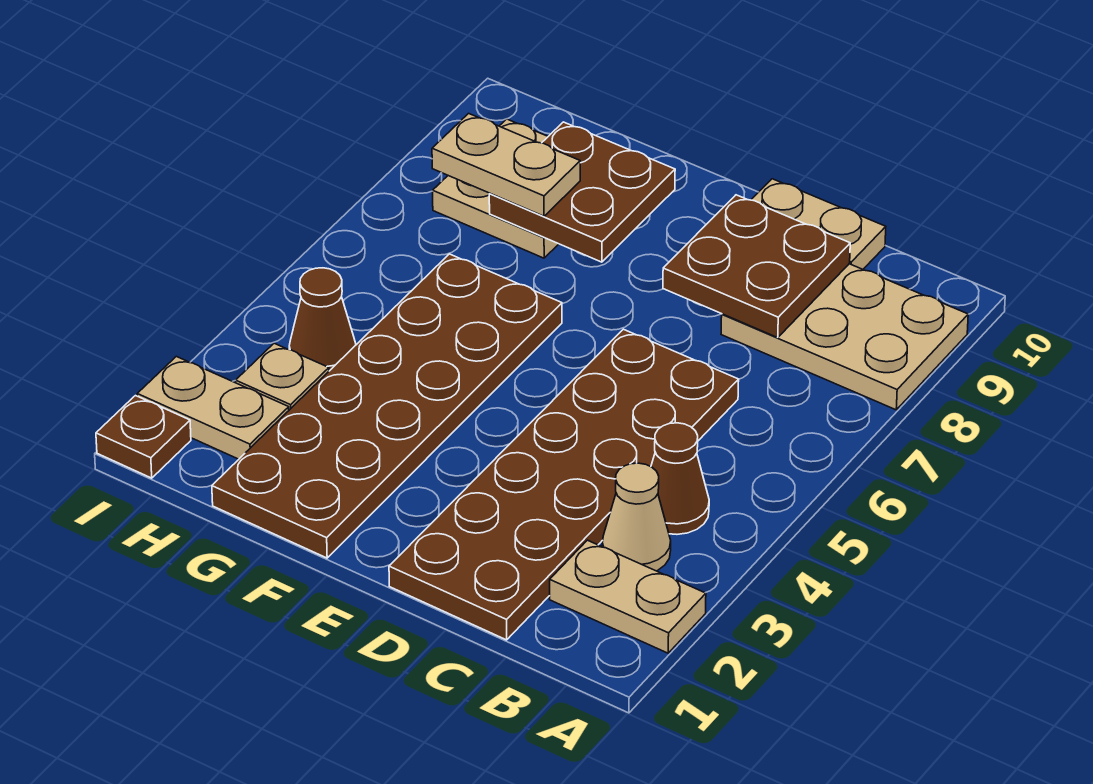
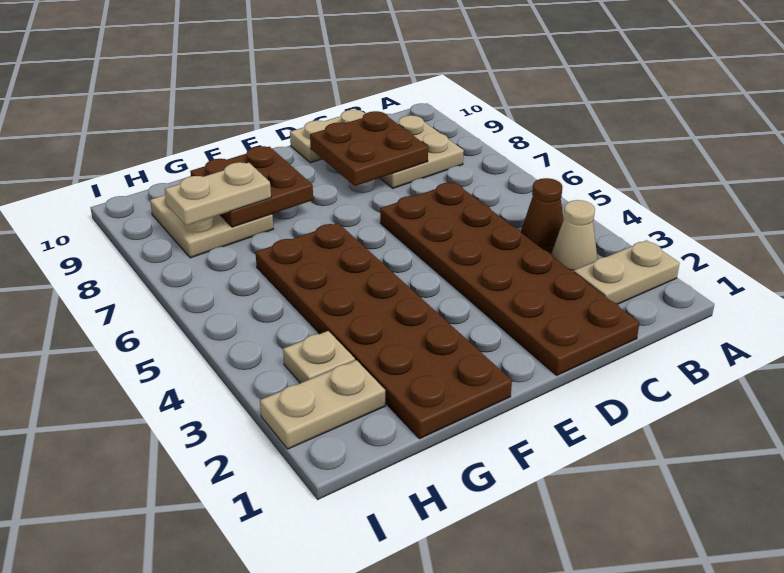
tan 2x3 plate [721,264,968,410] -> tan 2x2 plate [380,115,464,188]
brown 1x1 cone [289,268,356,371] -> none
brown 1x1 plate [96,396,191,478] -> none

